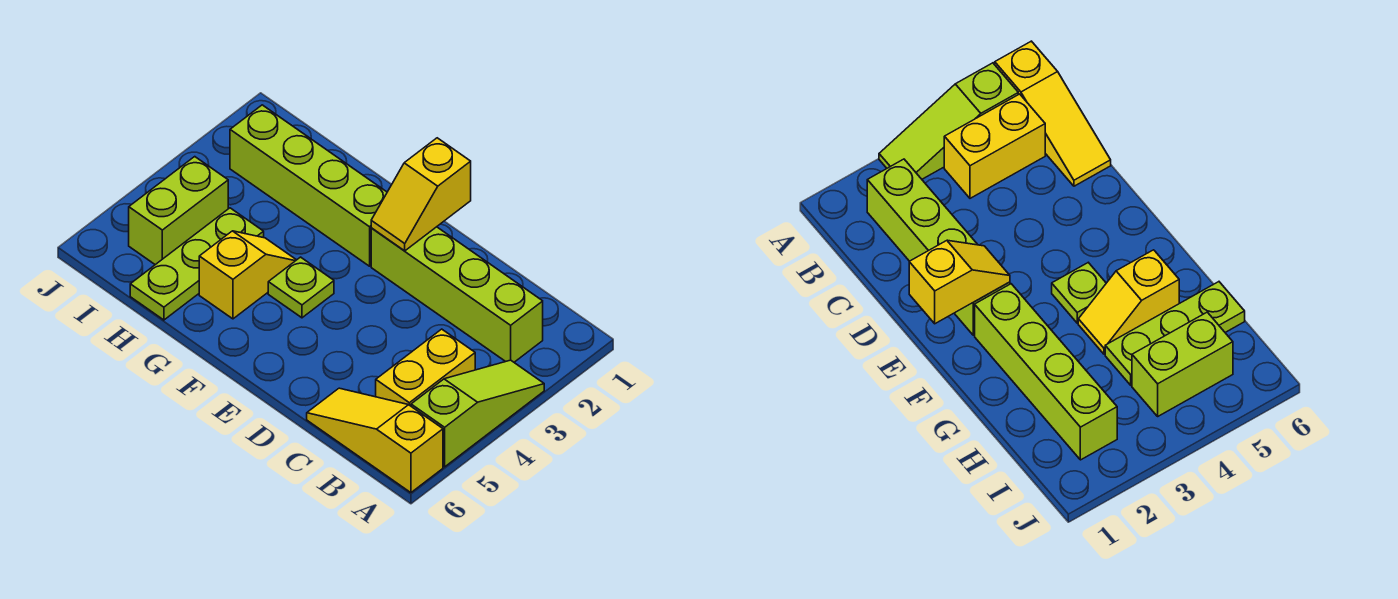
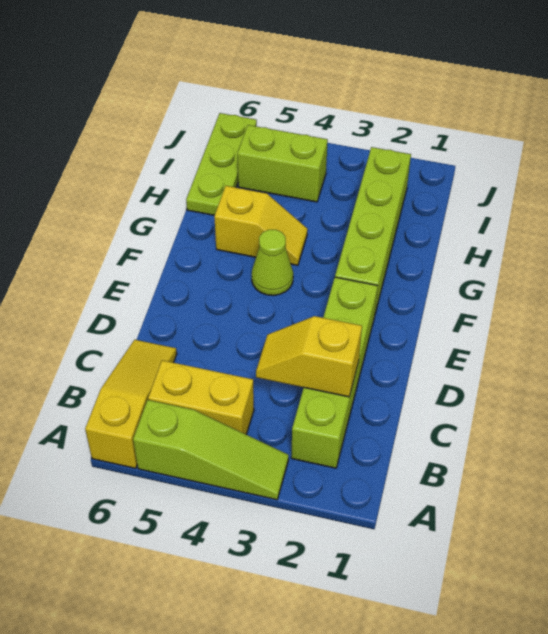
yellow 1x2 slope [371,138,471,251] -> yellow 1x2 slope moved to [256,316,362,397]
lime 1x1 plate [268,257,334,318] -> lime 1x1 cone [252,230,293,296]
lime 1x3 plate [130,208,264,320] -> lime 1x3 plate turned to [186,113,257,215]

